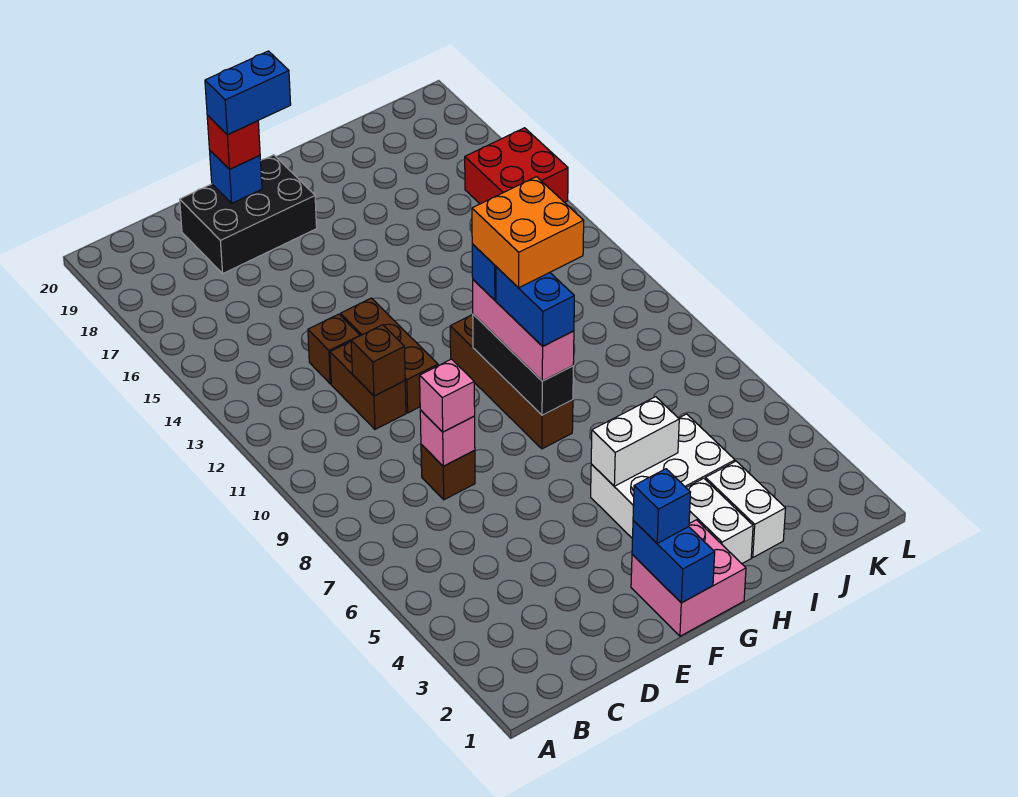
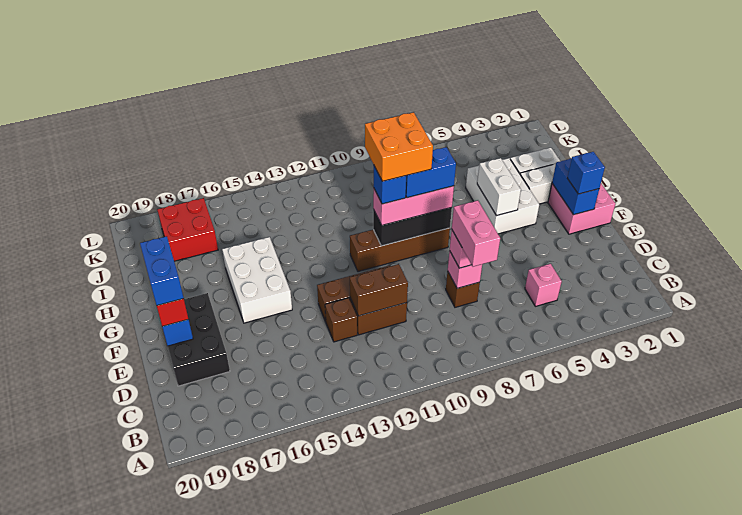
none -> pink 1x1 brick [525,264,562,306]
none -> pink 1x2 brick [452,200,500,267]
brown 1x1 brick [351,325,405,396] -> brown 1x2 brick [350,264,408,316]
blue 1x2 brick [632,520,715,603] -> blue 1x2 brick turned to [552,159,599,215]
none -> white 2x3 brick [222,237,292,323]
red 2x2 brick [465,128,568,204] -> red 2x2 brick moved to [157,198,218,261]

